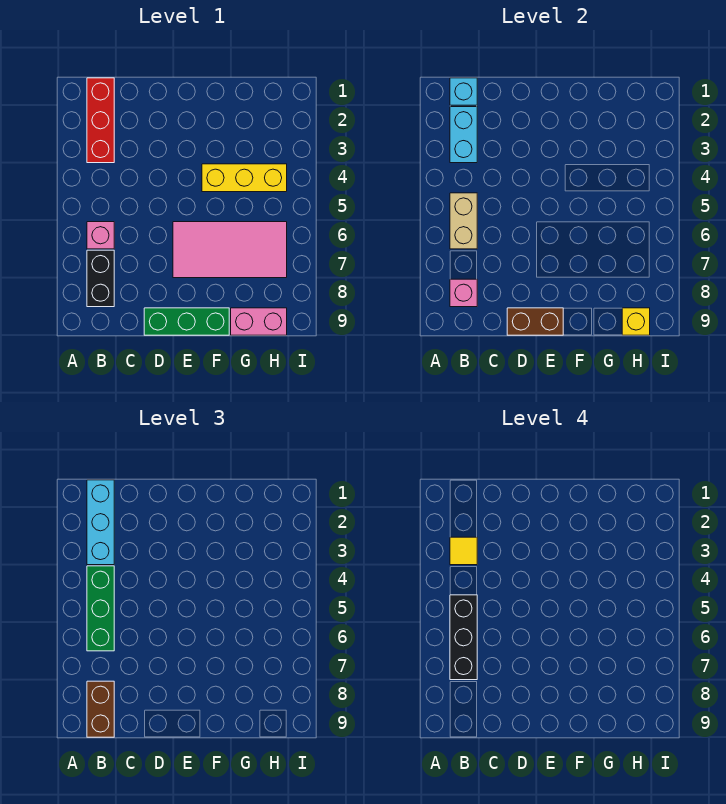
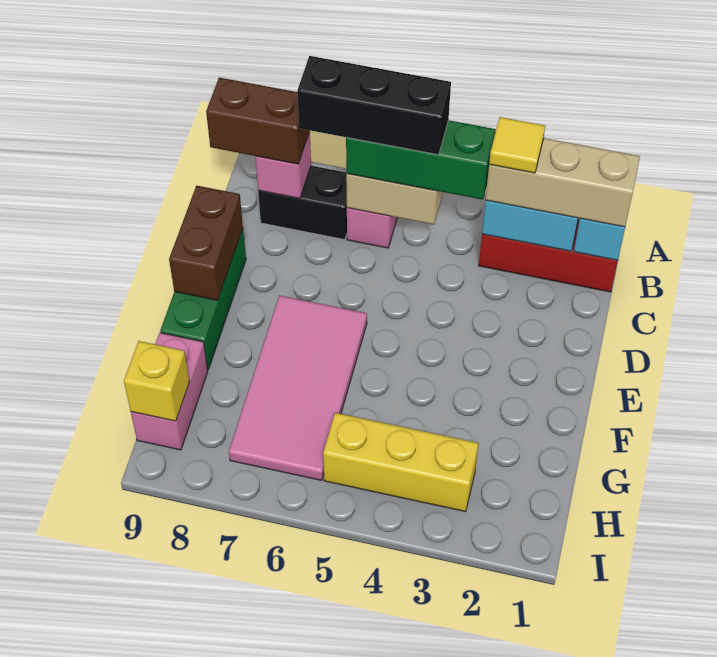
cyan 1x3 brick [87,480,114,565] -> tan 1x3 brick [486,138,640,227]
yellow 1x3 brick [202,164,287,192] -> yellow 1x3 brick turned to [323,413,479,512]

